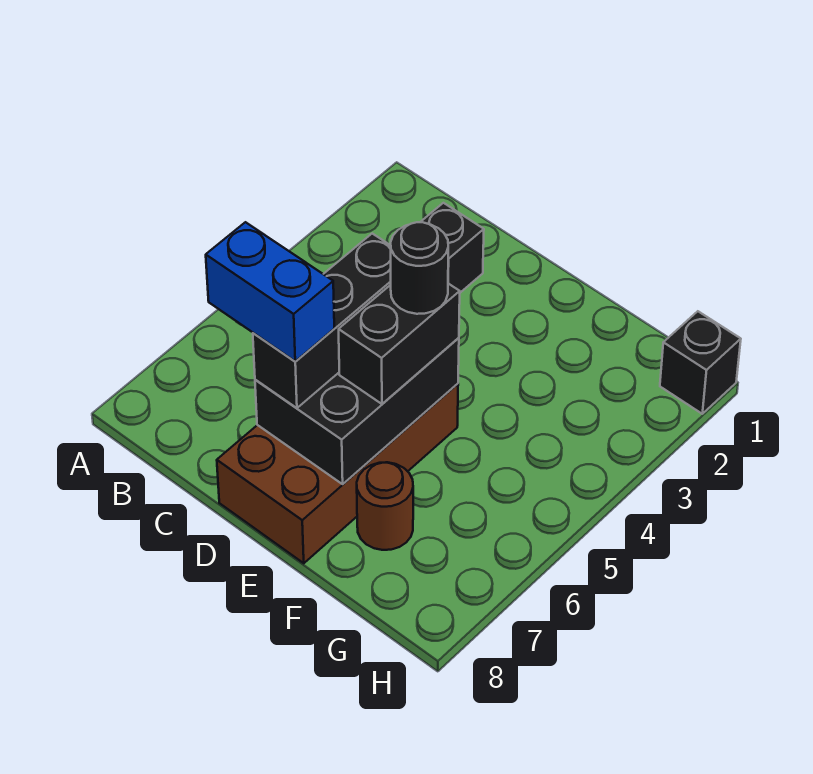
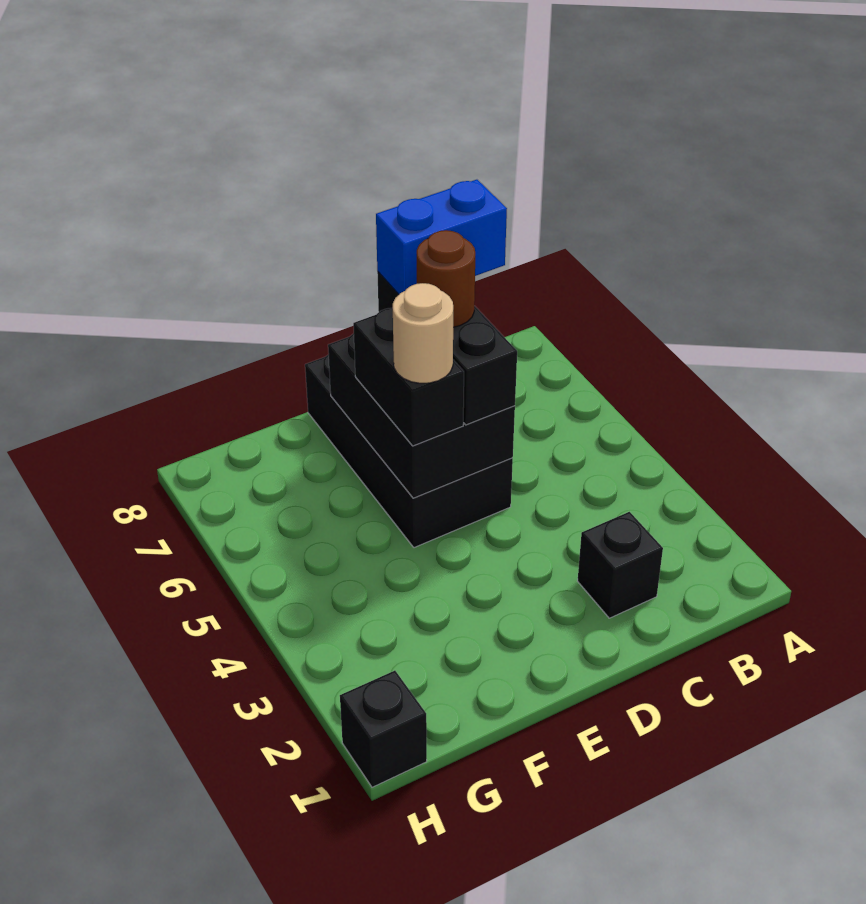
brown 2x4 brick [217,384,458,563] -> black 2x4 brick [305,354,513,548]
black 1x1 round brick [391,222,448,314] -> tan 1x1 round brick [393,283,453,383]
brown 1x1 round brick [357,462,413,550] -> brown 1x1 round brick moved to [417,230,475,327]

